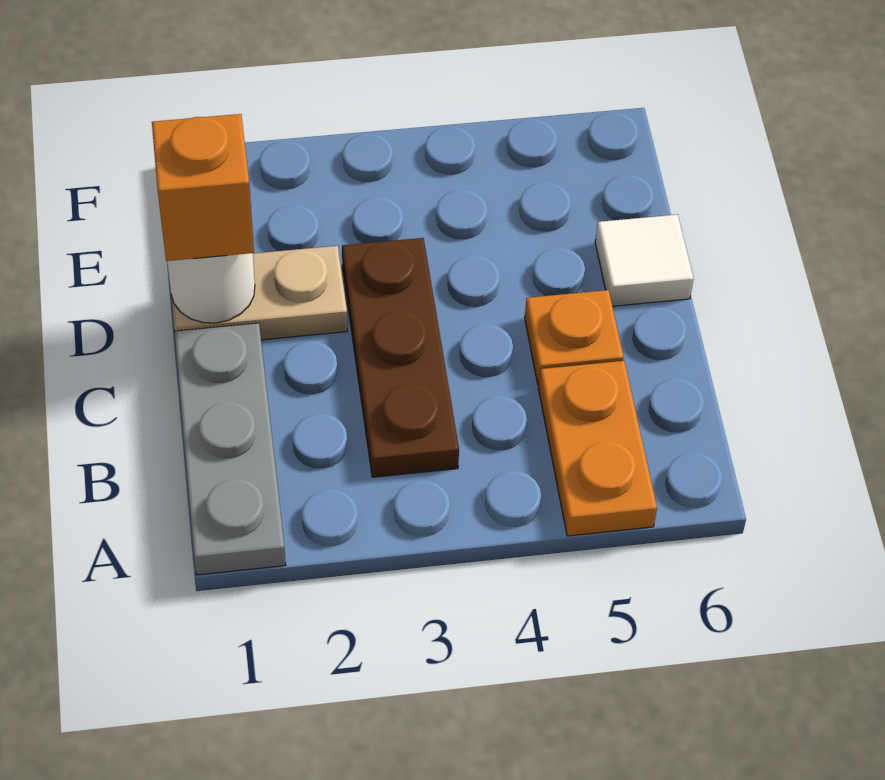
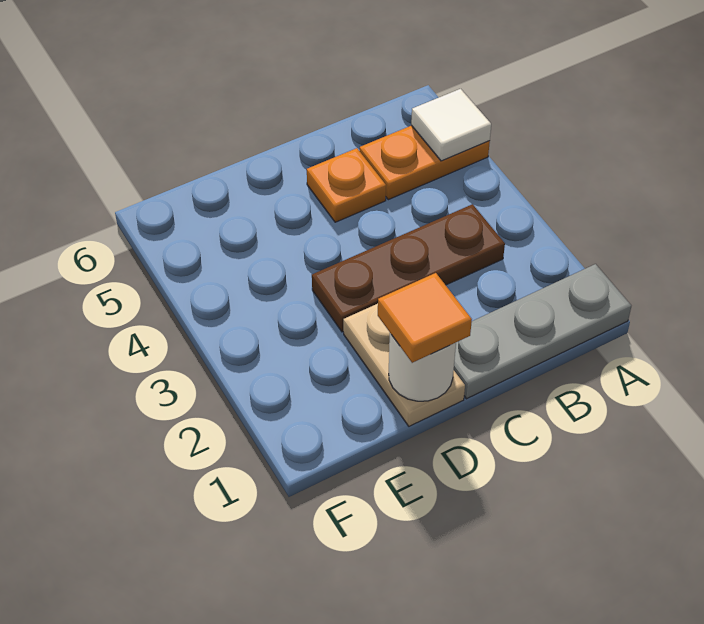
orange 1x1 brick [152,114,254,261] -> orange 1x1 tile [378,273,472,363]
white 1x1 tile [595,214,694,306] -> white 1x1 tile moved to [411,89,491,161]

